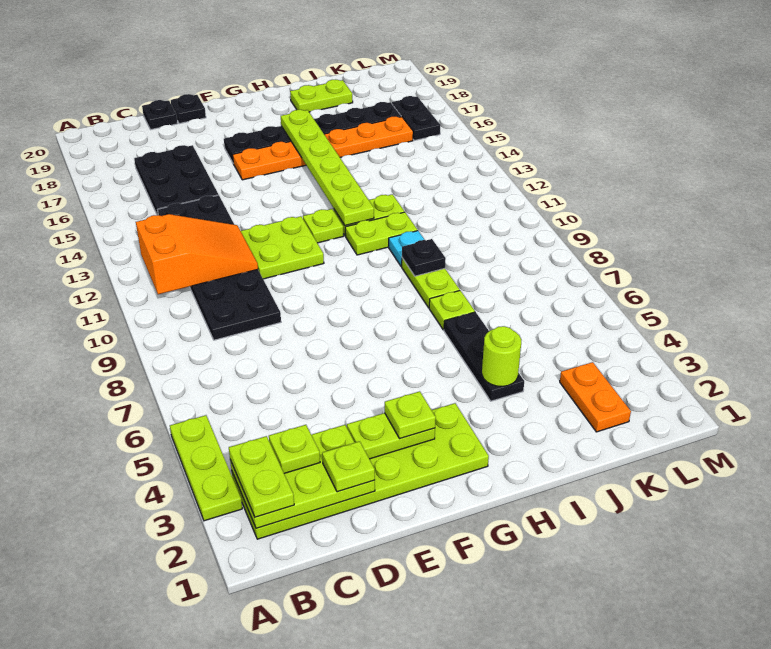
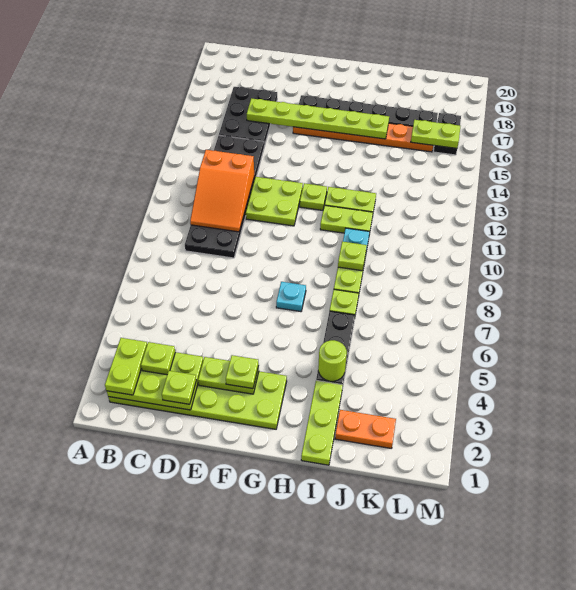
lime 1x3 plate [170,415,242,521] -> lime 1x3 plate moved to [301,380,343,465]
orange 2x3 slope [136,214,258,294] -> orange 2x3 slope turned to [190,150,254,232]
black 1x1 plate [142,100,178,130] -> none
black 1x1 plate [171,94,206,124] -> none
none -> cyan 1x1 plate [276,282,306,312]
lime 1x6 plate [281,110,374,225] -> lime 1x6 plate turned to [247,98,389,139]
black 1x1 plate [402,239,446,276] -> lime 1x1 plate [338,242,367,271]
lime 1x2 plate [290,80,353,112] -> lime 1x2 plate moved to [411,120,460,148]
orange 1x2 plate [560,362,631,432] -> orange 1x2 plate turned to [335,410,396,448]

